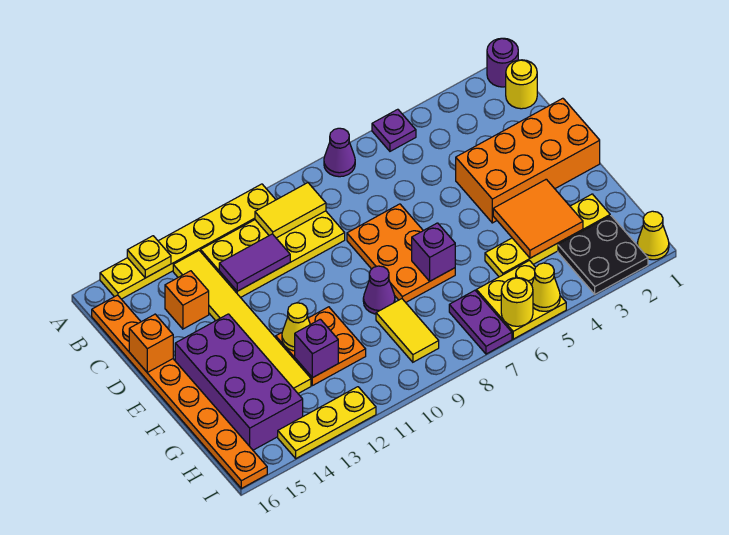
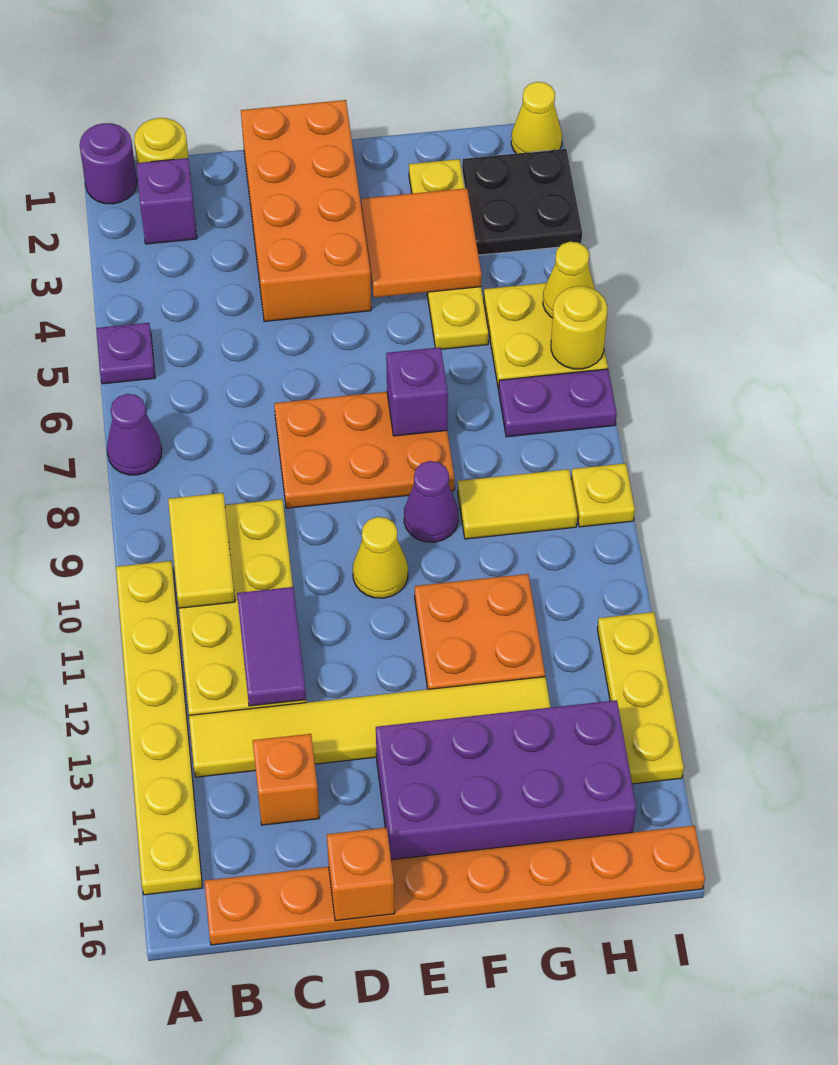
yellow 1x1 plate [127,236,171,278] -> yellow 1x1 plate moved to [571,463,635,527]
yellow 1x1 cone [282,303,310,351] -> yellow 1x1 cone moved to [353,517,408,598]
purple 1x1 brick [295,319,338,378] -> purple 1x1 brick moved to [136,158,197,244]

